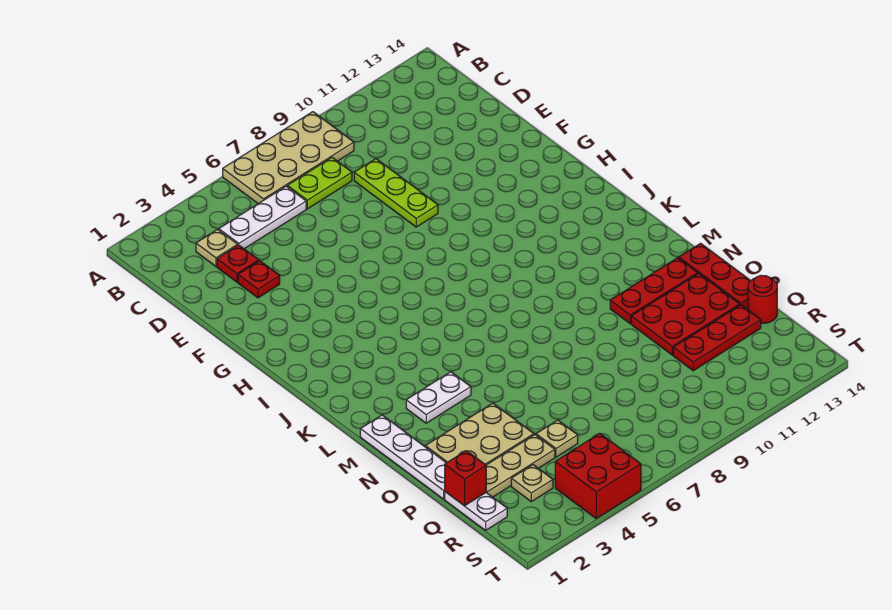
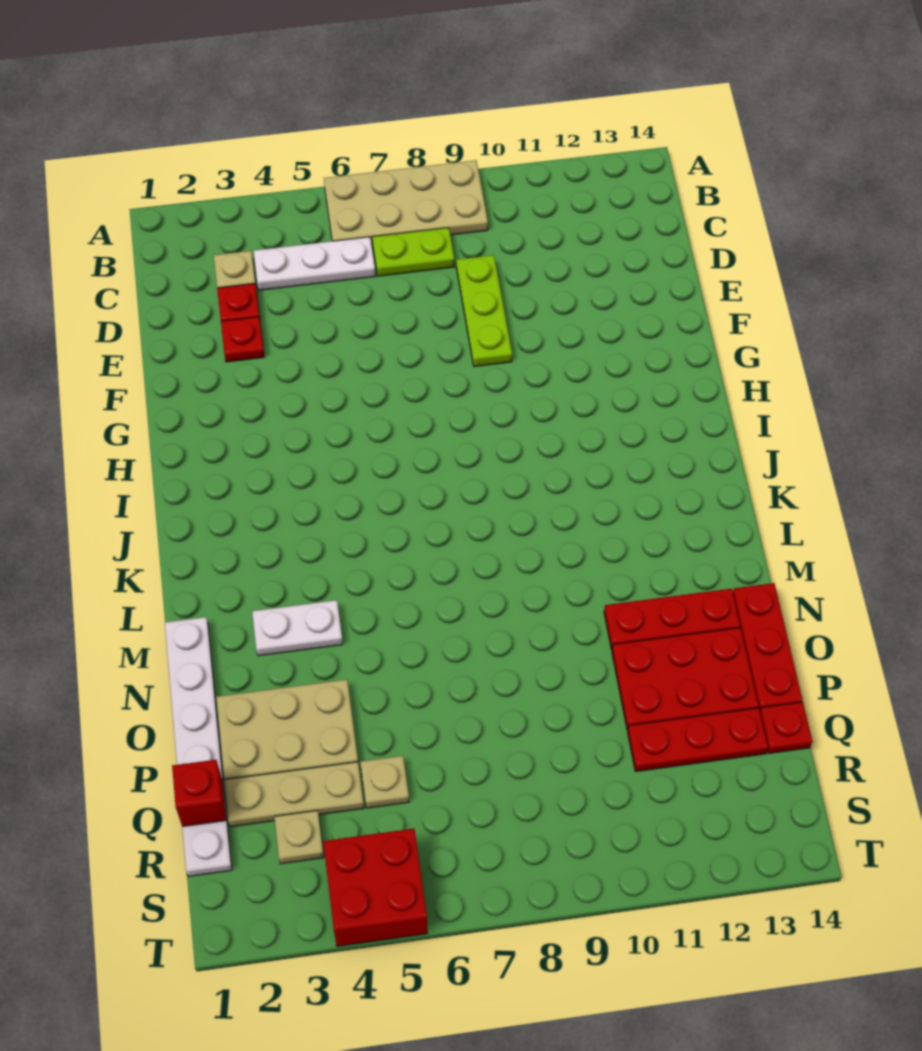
red 1x1 round brick [748,275,777,323] -> red 1x1 plate [760,702,812,754]

